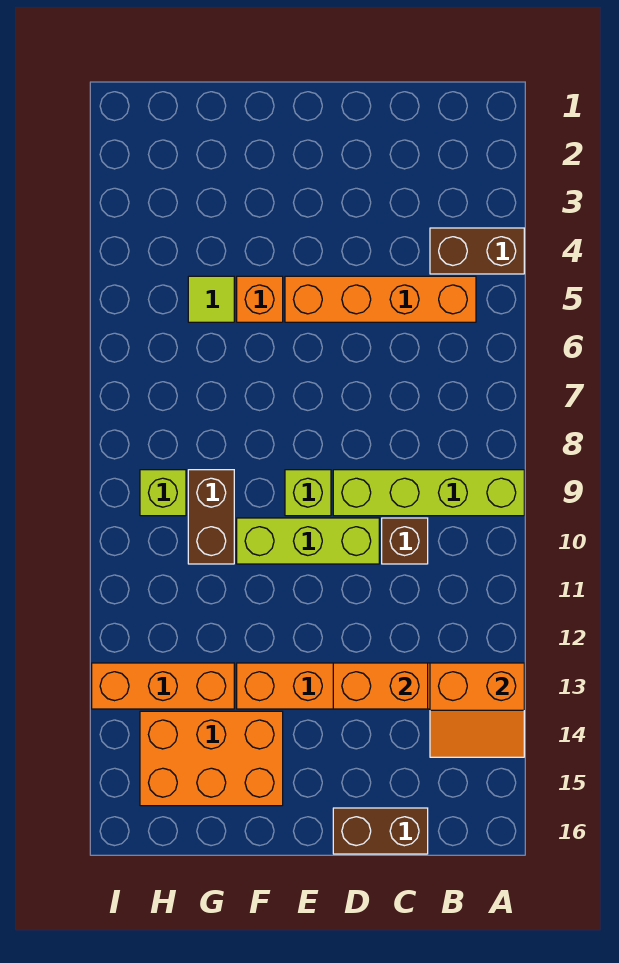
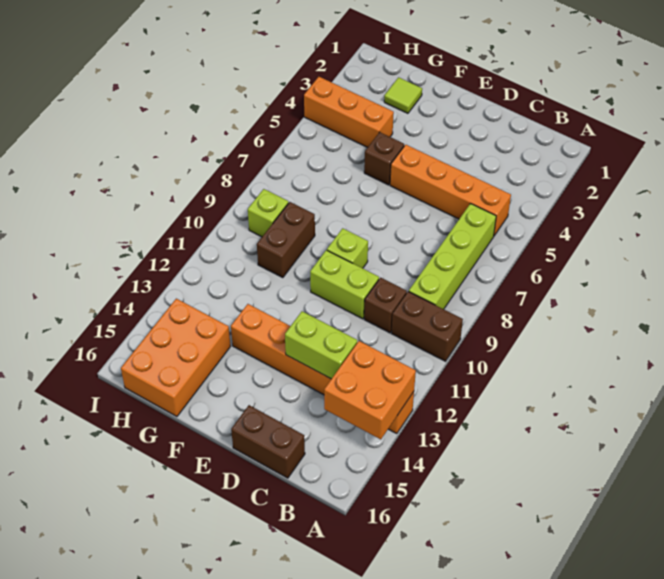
brown 1x2 brick [430,228,524,274] -> brown 1x2 brick moved to [392,291,463,361]
lime 1x4 brick [333,470,524,516] -> lime 1x4 brick turned to [409,204,496,309]
orange 2x2 slope [430,663,524,757] -> orange 2x2 brick [324,341,416,439]
orange 1x2 brick [333,663,428,709] -> lime 1x2 brick [285,311,357,379]
lime 1x3 brick [237,518,379,564] -> lime 1x2 brick [310,250,379,319]
orange 1x1 brick [237,276,283,322] -> brown 1x1 brick [364,132,404,185]
orange 2x3 brick [140,711,283,806] -> orange 2x3 brick turned to [121,299,231,417]
lime 1x1 tile [188,276,234,322] -> lime 1x1 tile moved to [384,77,422,113]
orange 1x3 brick [92,663,234,709] -> orange 1x3 brick moved to [304,77,394,147]

